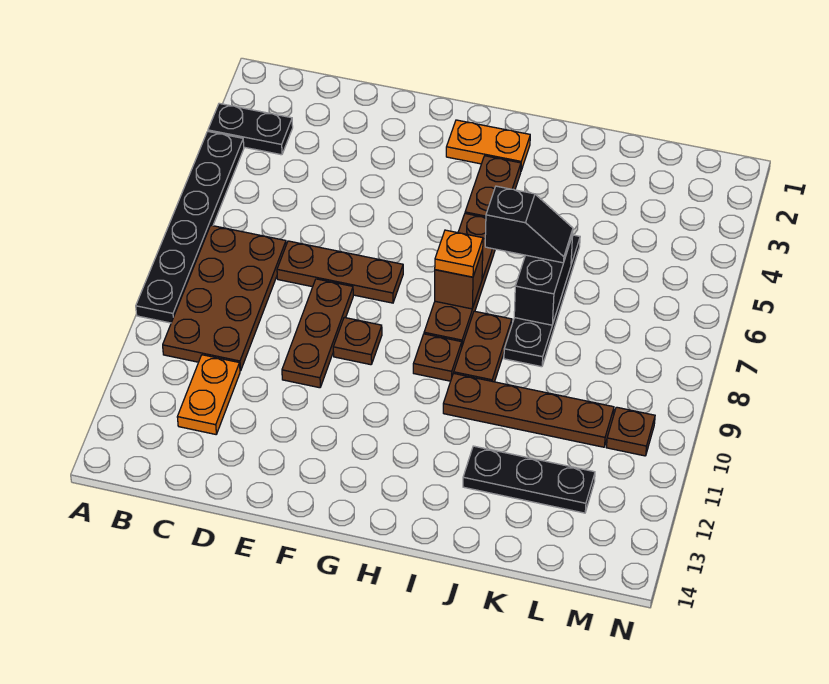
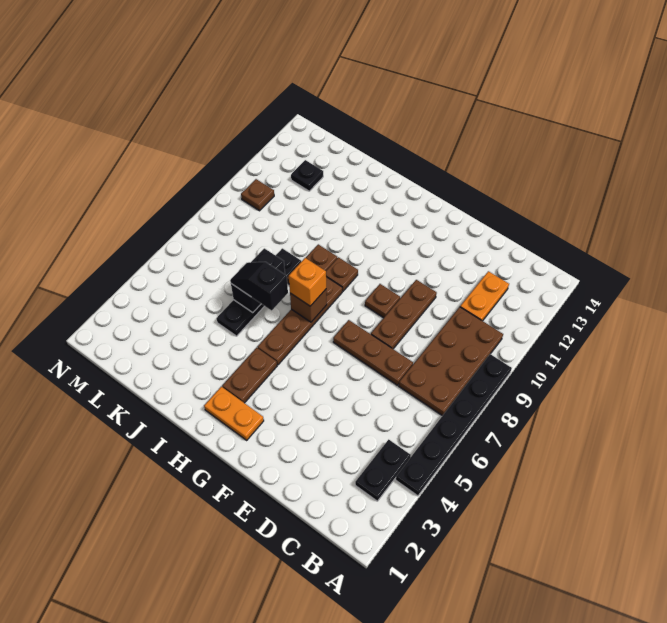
black 1x2 plate [208,103,293,155] -> black 1x2 plate turned to [355,440,411,501]
orange 1x1 plate [435,230,483,277] -> orange 1x1 brick [289,258,326,306]
brown 1x4 plate [443,373,614,447] -> none
black 1x3 plate [463,446,595,513] -> black 1x1 plate [291,160,323,191]

